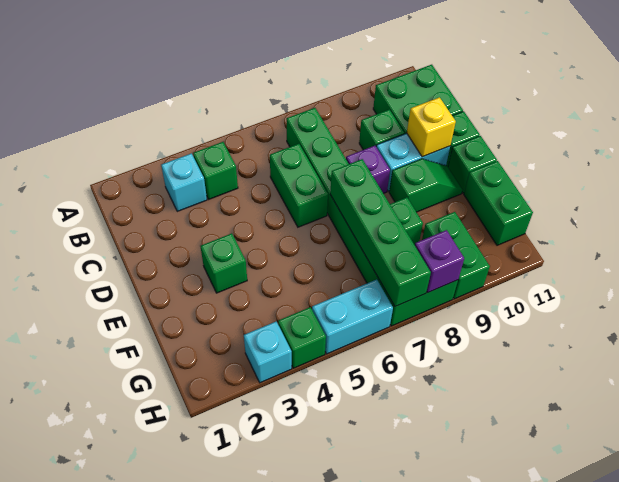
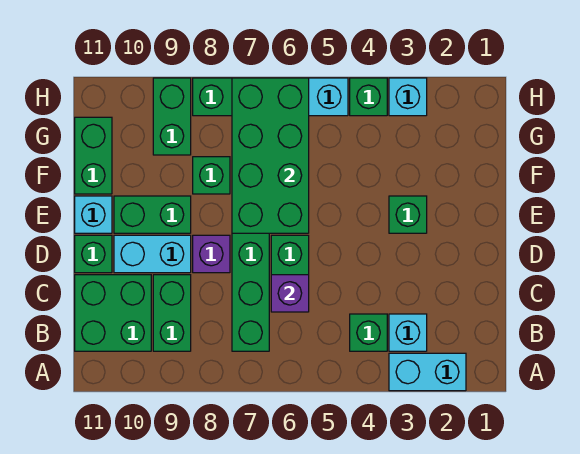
none -> cyan 1x2 brick [389,353,466,391]
green 1x1 brick [359,110,404,150] -> green 1x2 brick [153,275,191,351]
yellow 1x1 brick [407,97,456,157] -> none
green 1x4 brick [330,159,431,306] -> green 2x4 brick [232,78,309,233]
green 1x2 slope [389,159,462,212] -> green 1x2 brick [114,196,191,233]
green 1x1 brick [448,136,497,193] -> cyan 1x1 brick [75,196,112,233]
purple 1x1 brick [415,230,464,292] -> purple 1x1 brick moved to [271,275,309,312]

